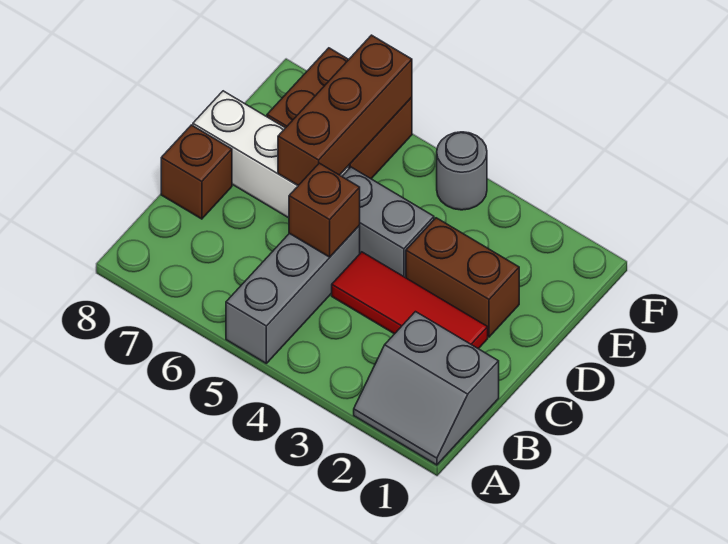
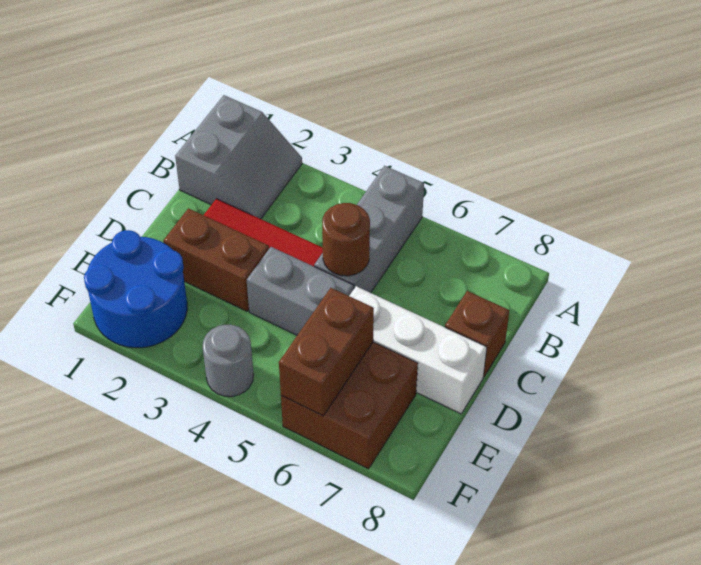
grey 2x2 slope [354,312,499,465] -> grey 2x2 slope turned to [175,95,302,219]
brown 1x1 brick [289,163,360,257] -> brown 1x1 round brick [322,203,370,276]
brown 1x3 brick [278,35,412,185] -> brown 1x2 brick [279,288,374,416]
none -> blue 2x2 round brick [84,230,187,348]

